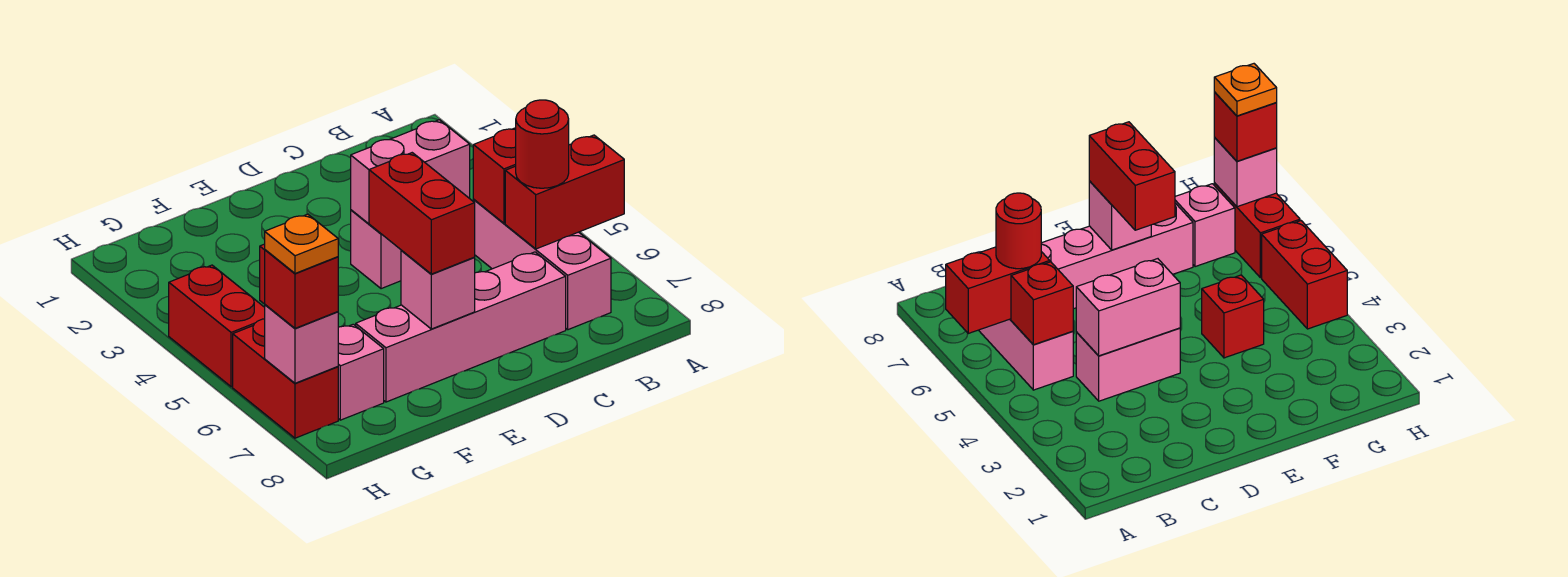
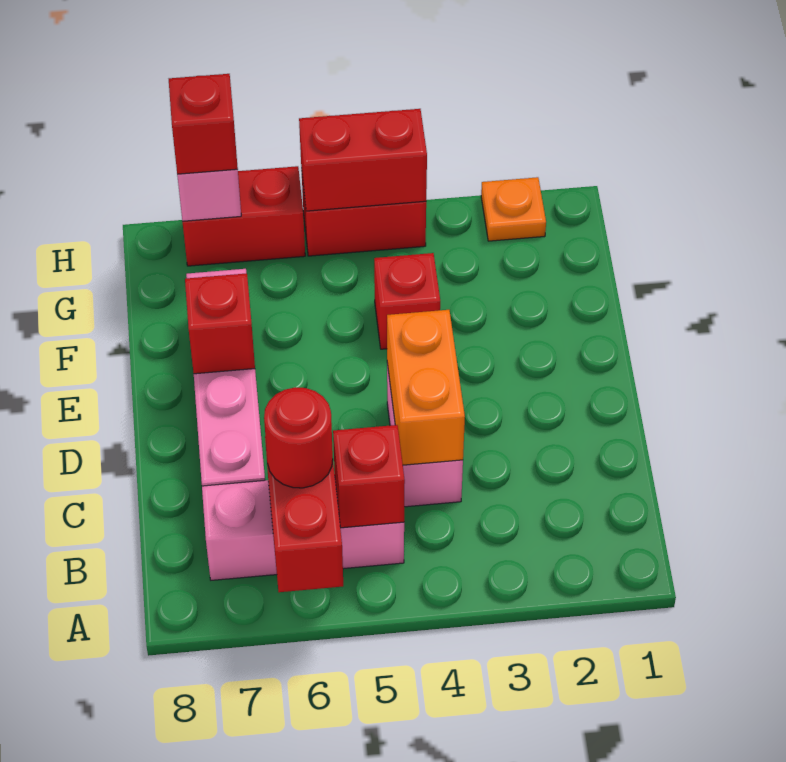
pink 1x2 brick [351,120,470,229] -> orange 1x2 brick [387,310,465,465]
red 1x2 brick [369,153,475,274] -> red 1x2 brick moved to [299,109,427,211]
pink 1x1 brick [401,250,475,329] -> red 1x1 brick [185,273,255,374]
pink 1x1 brick [338,324,384,420] -> none
orange 1x1 plate [265,214,338,273] -> orange 1x1 plate moved to [481,177,546,241]

